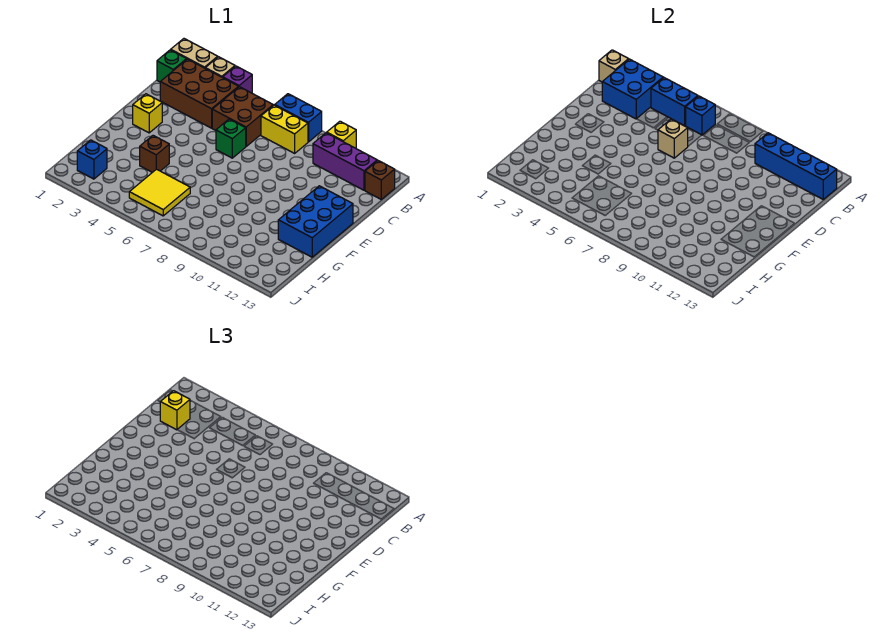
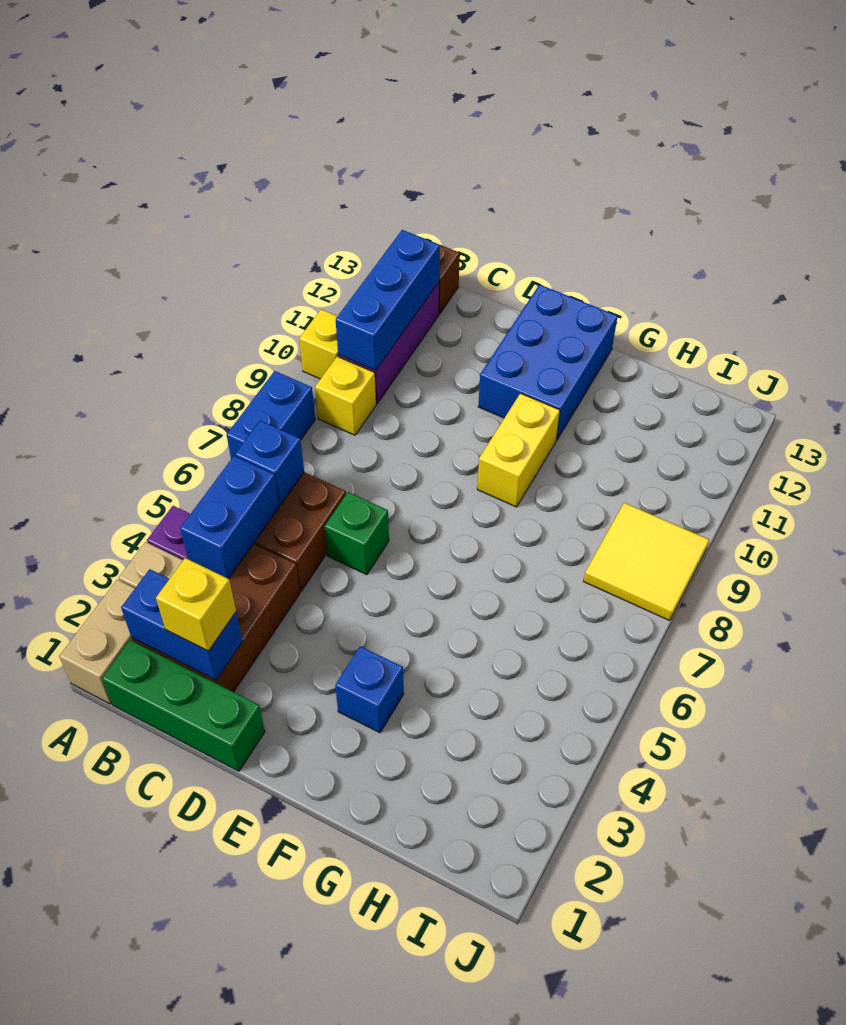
green 1x1 brick [157,50,187,82] -> green 1x3 brick [102,640,265,771]
tan 1x1 brick [599,50,629,82] -> none
blue 2x2 brick [602,59,663,119] -> blue 1x2 brick [121,569,243,680]
yellow 1x2 brick [261,105,308,153] -> yellow 1x2 brick moved to [477,393,560,507]
blue 1x4 brick [755,133,837,199] -> blue 1x3 brick [336,230,440,371]
tan 1x1 brick [658,119,688,158] -> none
yellow 1x1 brick [133,94,162,133] -> yellow 1x1 brick moved to [315,356,376,435]
blue 2x3 brick [278,186,353,257] -> blue 2x3 brick turned to [478,285,618,441]
brown 1x1 brick [140,135,169,172] -> none
yellow 2x2 tile [129,169,190,216] -> yellow 2x2 tile moved to [583,503,709,621]
blue 1x1 brick [77,140,107,179] -> blue 1x1 brick moved to [335,646,404,733]

